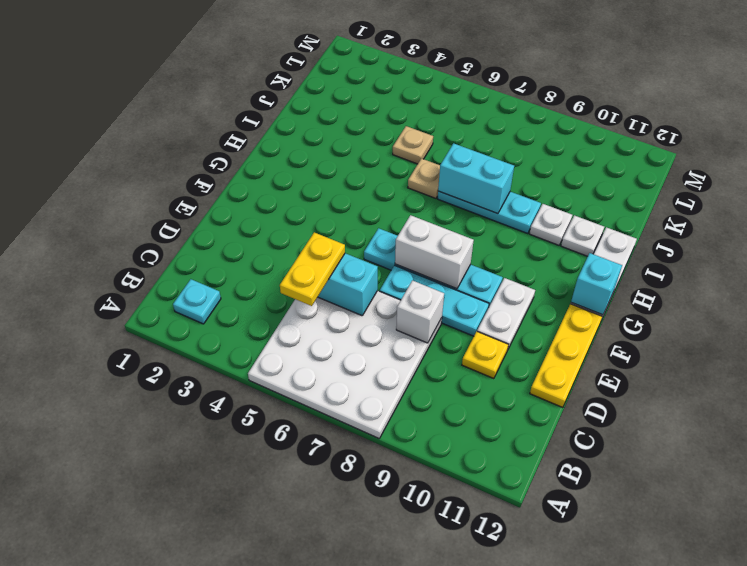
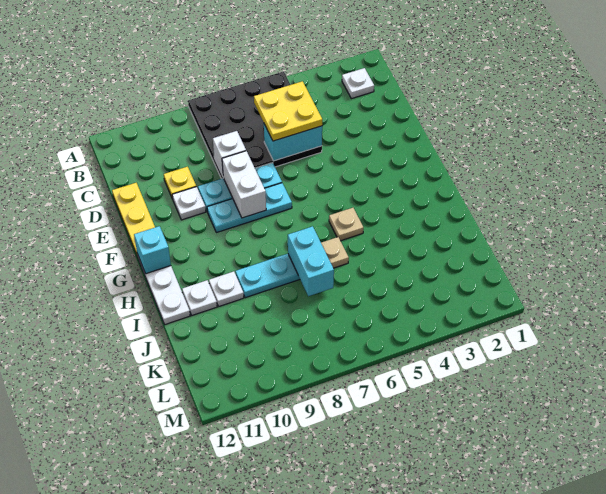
white 4x4 plate [248,291,442,438] -> black 4x4 plate [188,71,322,179]
cyan 1x1 plate [173,279,221,324] -> white 1x1 plate [342,68,374,99]
yellow 1x2 plate [280,232,345,306] -> yellow 2x2 plate [254,81,322,141]
white 1x2 plate [477,278,535,349] -> white 1x1 plate [172,187,206,220]
cyan 1x4 plate [364,228,503,308] -> cyan 1x3 plate [207,183,292,233]
white 1x2 brick [395,215,474,289] -> white 1x2 brick turned to [222,151,266,218]
cyan 1x2 brick [438,143,514,214] -> cyan 1x2 brick turned to [288,226,334,296]
tan 1x1 plate [393,126,433,164] -> tan 1x1 plate moved to [329,208,363,241]

